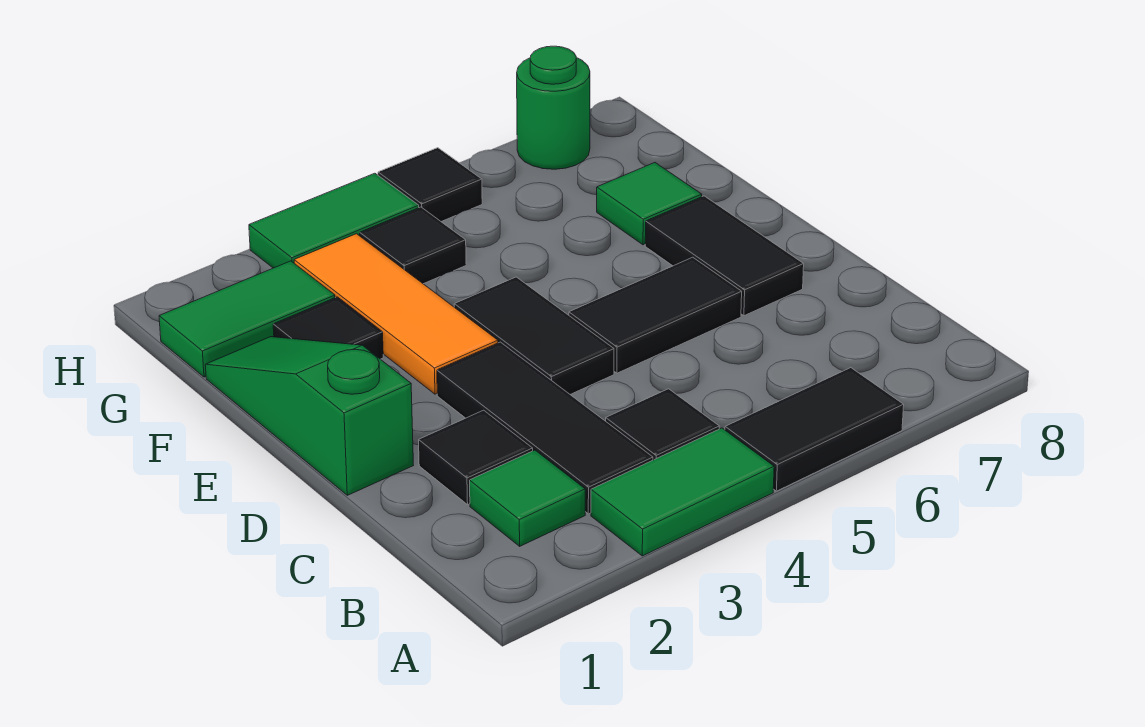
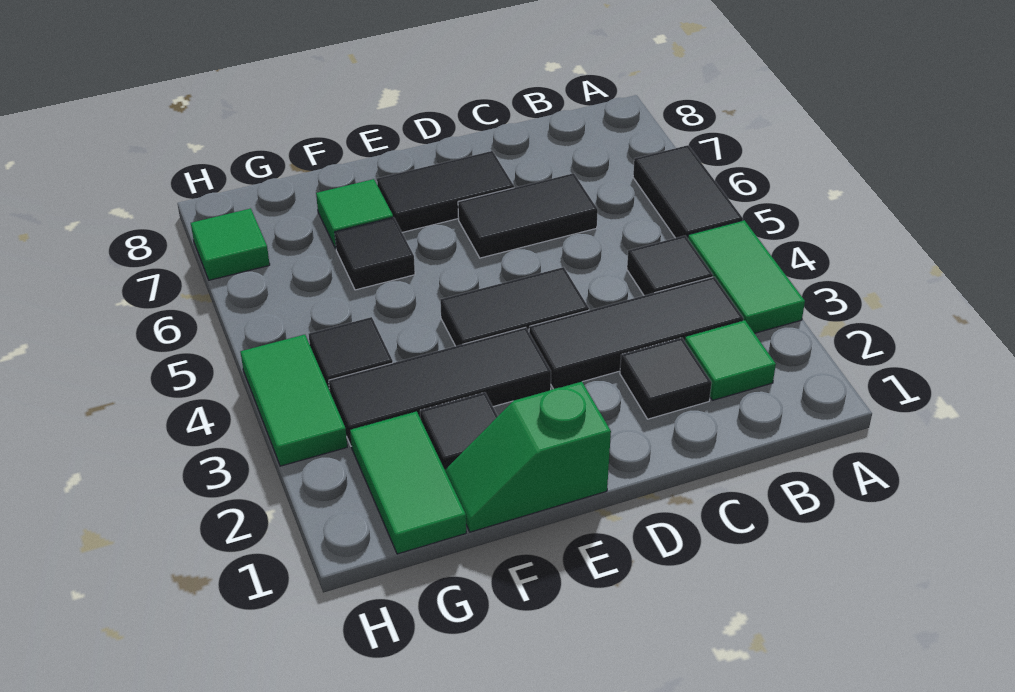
green 1x3 slope [205,337,413,495] -> green 1x2 slope [445,382,611,532]
black 1x2 tile [569,257,742,373] -> black 1x2 tile turned to [458,173,598,258]
orange 1x3 tile [294,234,498,394] -> black 1x3 tile [329,327,551,446]
black 1x1 tile [378,148,482,222] -> black 1x1 tile moved to [335,217,415,290]
green 1x1 round brick [517,46,590,169] -> green 1x1 tile [191,208,270,280]

